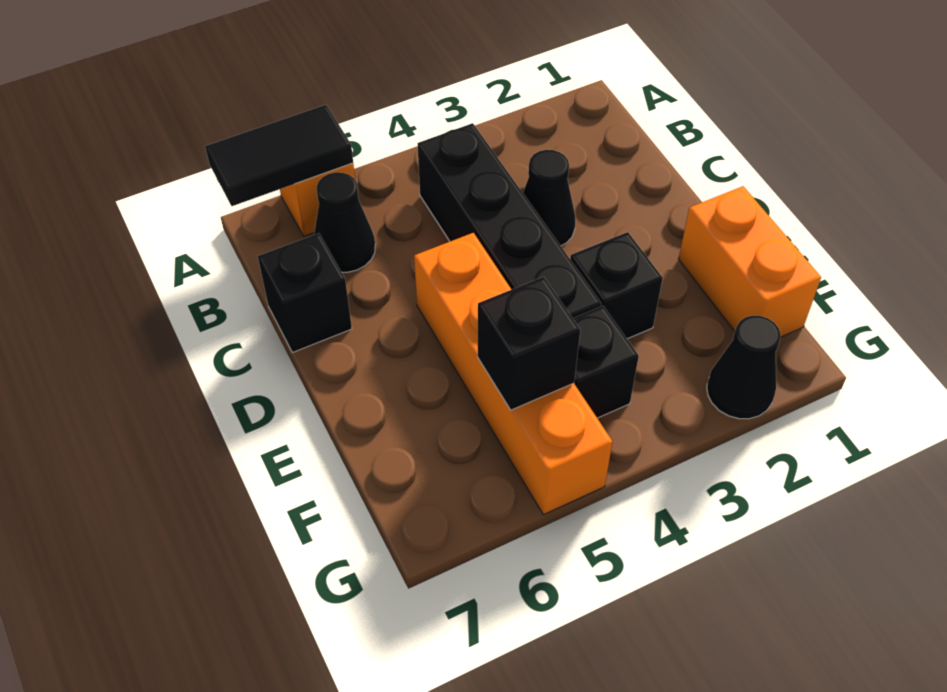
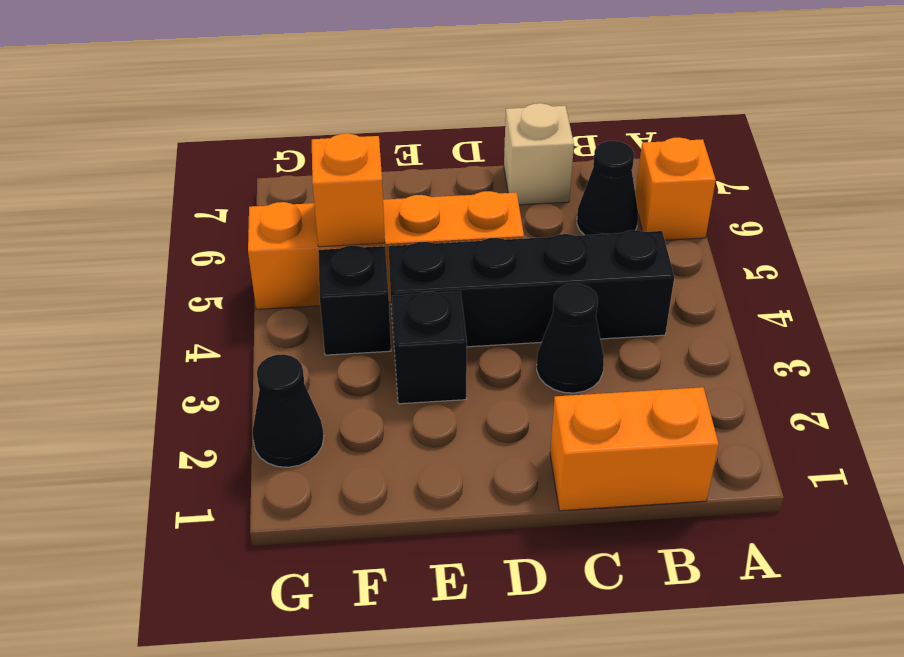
black 1x2 tile [205,105,353,206] -> none
black 1x1 brick [258,233,352,353] -> tan 1x1 brick [504,103,574,205]
orange 1x2 brick [679,186,821,337] -> orange 1x2 brick moved to [550,387,719,511]
black 1x1 brick [478,277,580,410] -> orange 1x1 brick [312,134,385,247]

